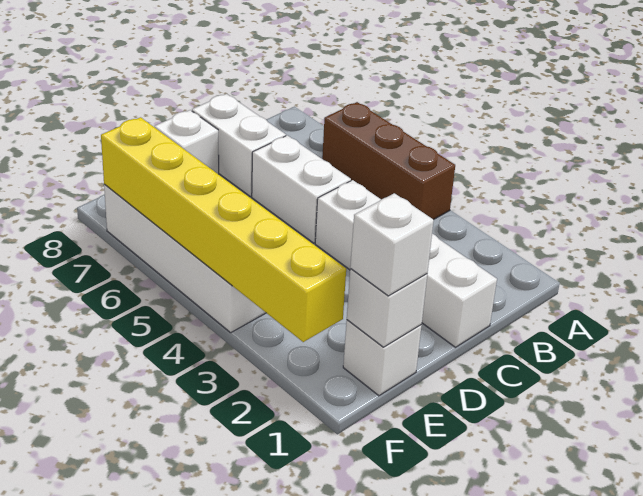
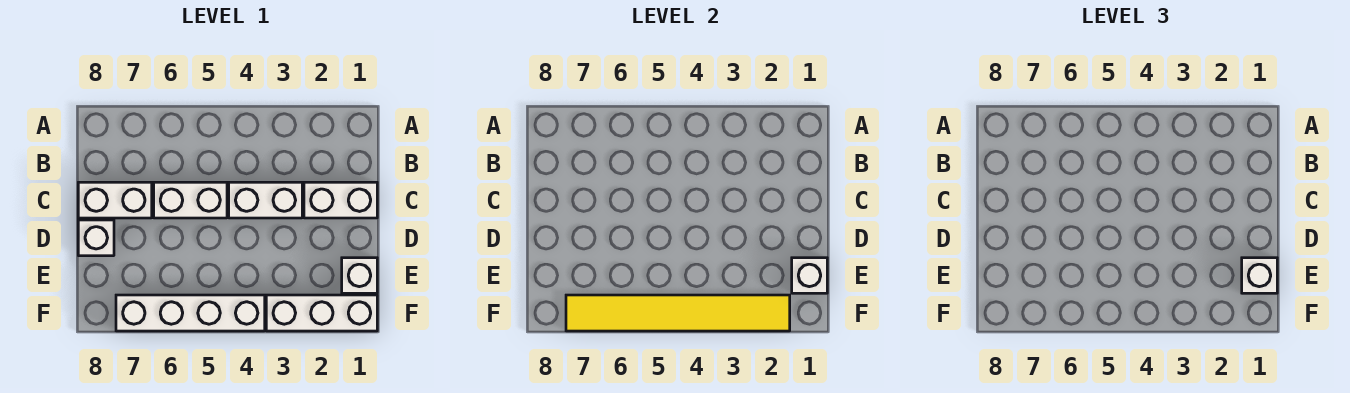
brown 1x3 brick [322,102,455,220] -> none
none -> white 1x3 brick [266,295,377,331]
yellow 1x6 brick [101,117,346,342] -> yellow 1x6 tile [566,295,790,331]

